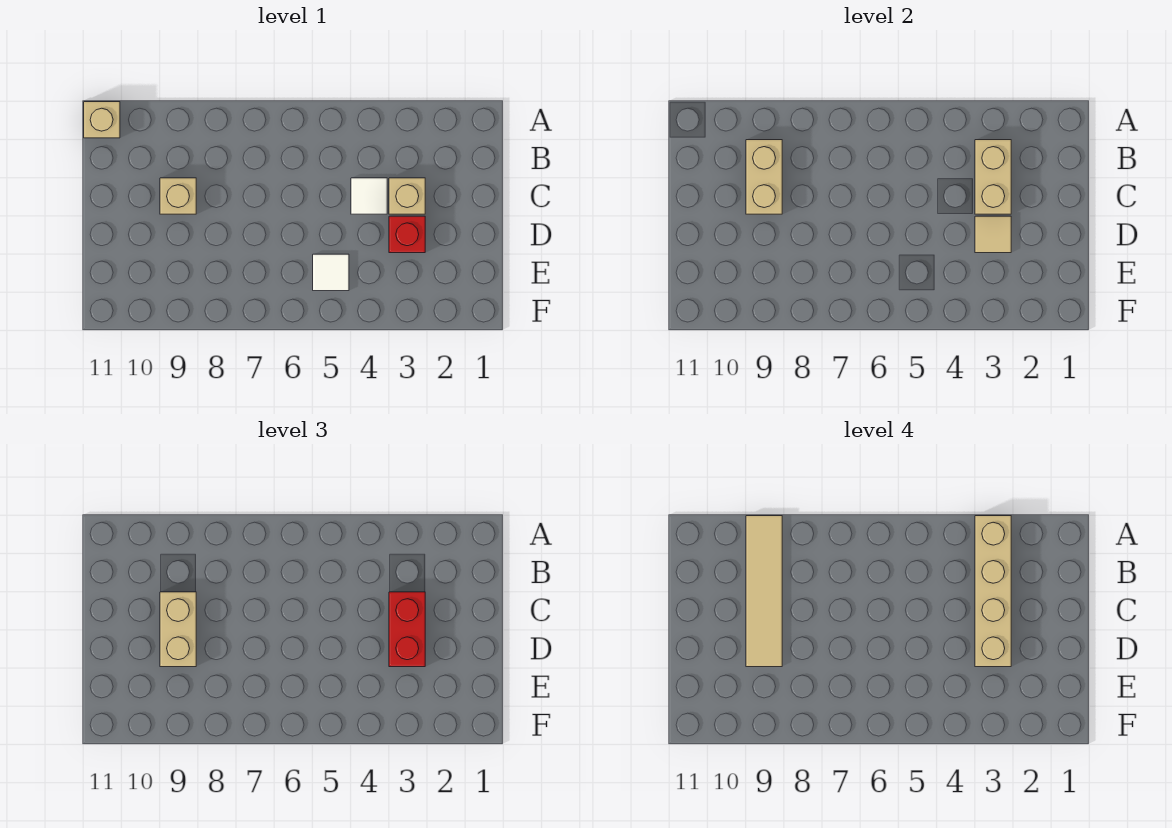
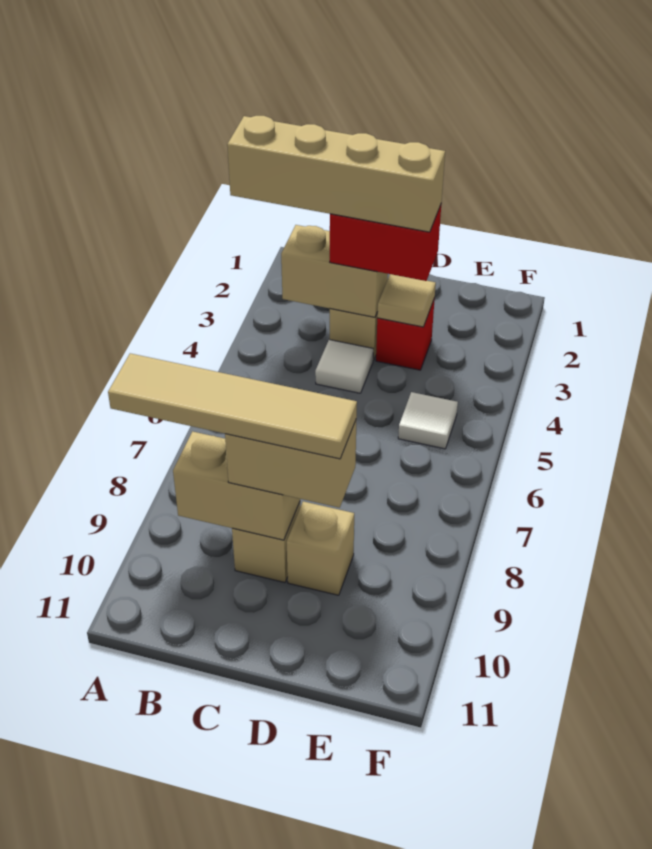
tan 1x1 brick [84,102,120,138] -> tan 1x1 brick moved to [287,501,354,595]

